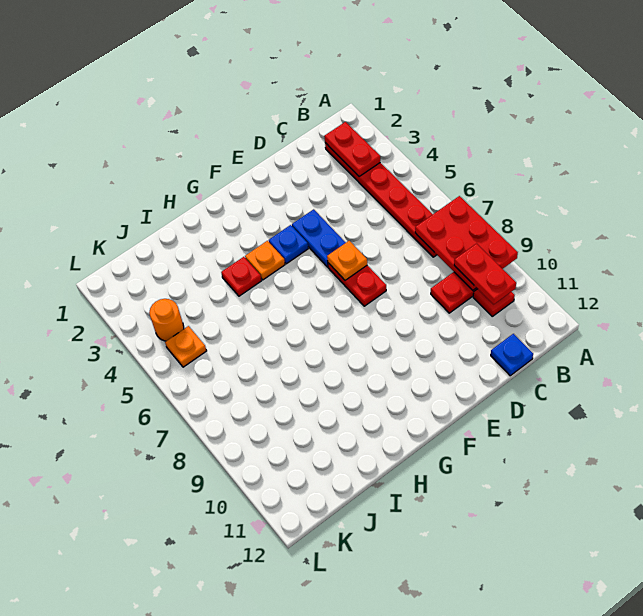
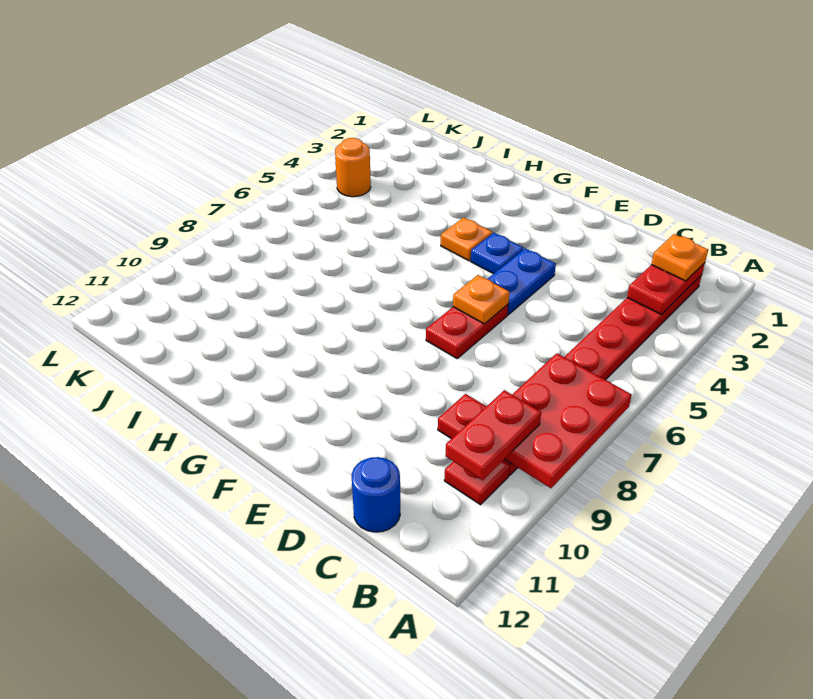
blue 1x1 plate [491,334,533,376] -> blue 1x1 round brick [352,457,400,532]
red 1x1 plate [221,257,262,296] -> none
orange 1x1 plate [165,326,207,367] -> orange 1x1 plate moved to [651,234,708,281]

